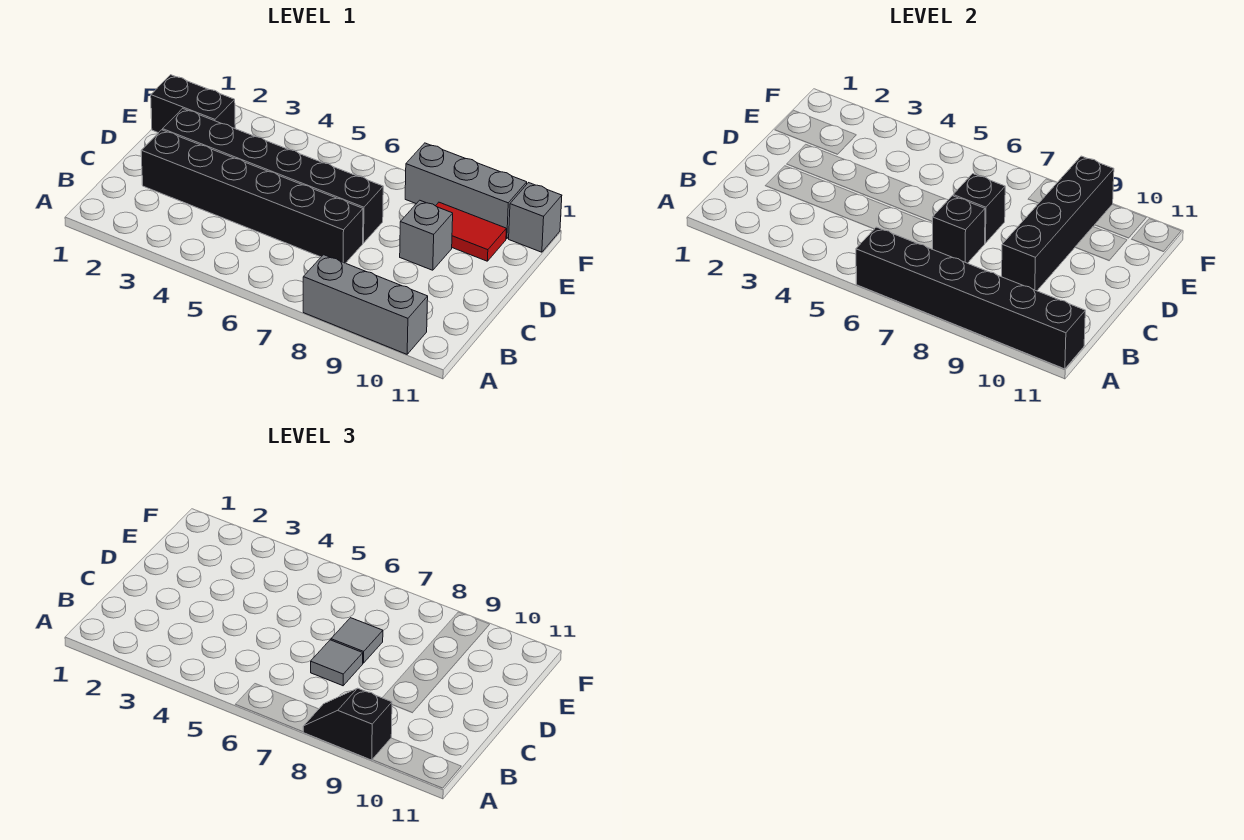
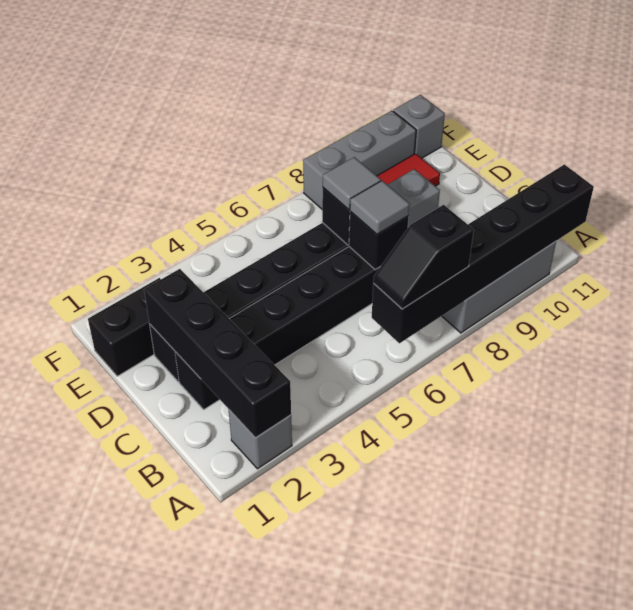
none -> grey 1x1 brick [229,410,292,469]
black 1x2 slope [303,688,392,760] -> black 1x2 slope moved to [373,205,474,309]
black 1x4 brick [1002,156,1114,291] -> black 1x4 brick moved to [144,269,291,438]

